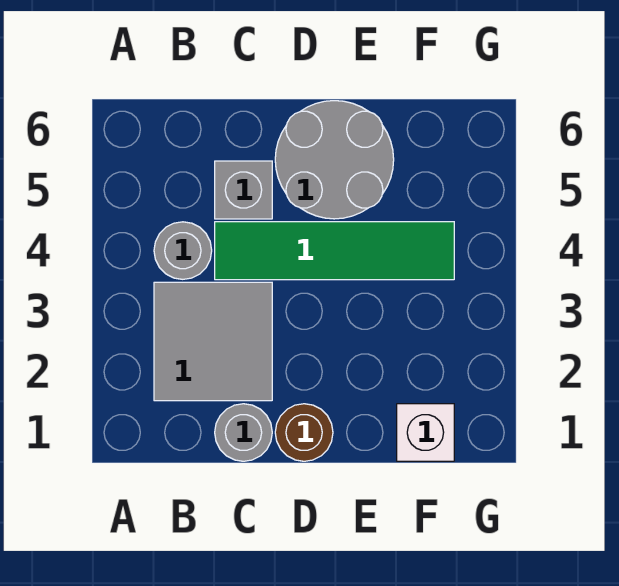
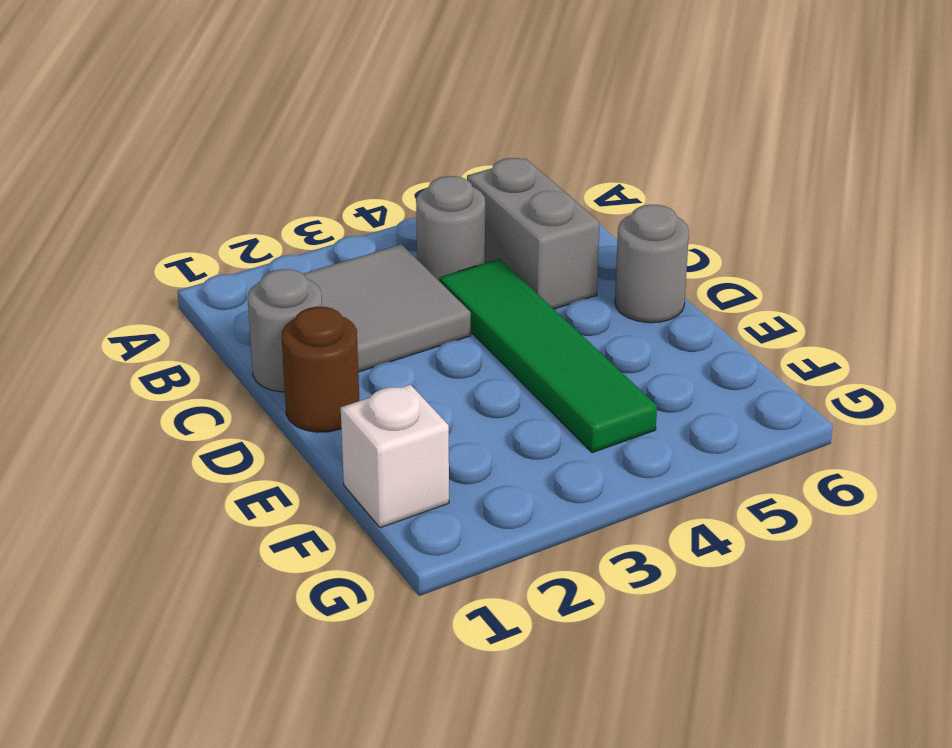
grey 1x1 brick [215,161,272,219] -> grey 1x2 brick [467,158,600,309]
grey 2x2 round brick [275,101,394,219] -> grey 1x1 round brick [615,205,689,323]

